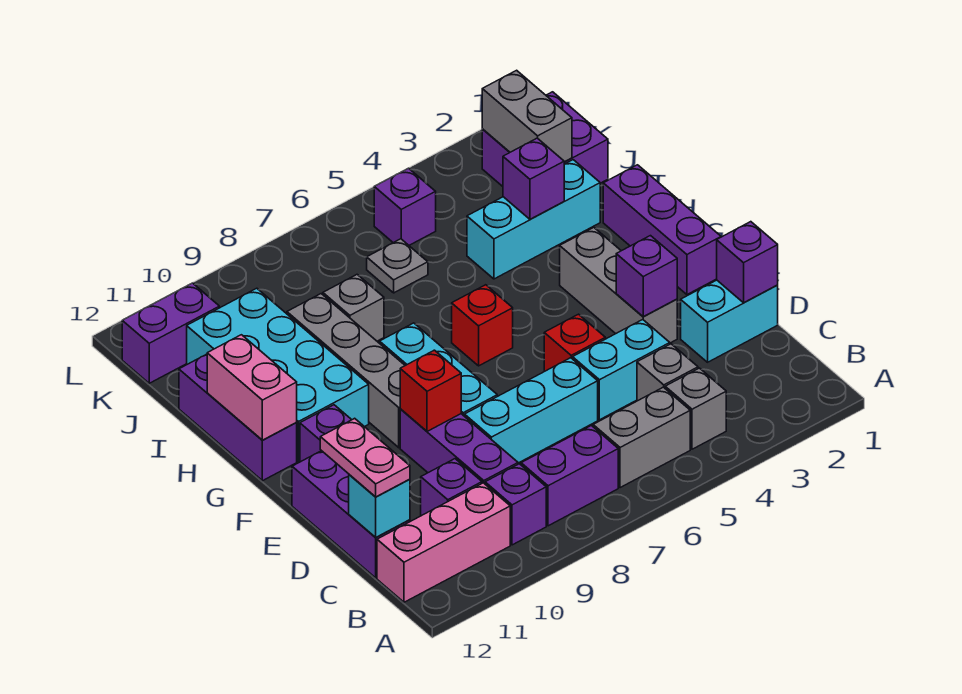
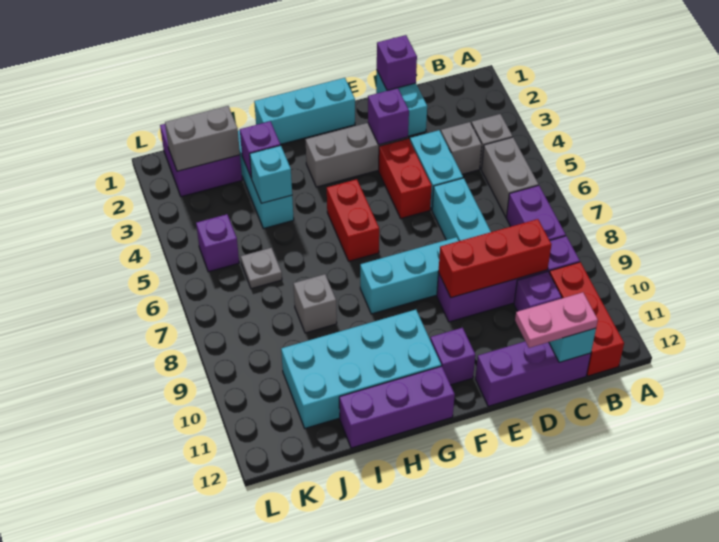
pink 1x3 brick [377,483,510,602] -> red 1x3 brick [549,262,624,376]
red 1x1 brick [544,314,605,371] -> red 1x2 brick [379,138,432,218]
red 1x1 brick [400,350,461,431] -> red 1x3 brick [438,219,552,298]
purple 1x3 brick [603,165,721,295] -> cyan 1x3 brick [254,78,355,144]
grey 1x4 brick [287,294,405,448] -> none
red 1x1 brick [452,285,513,366] -> red 1x2 brick [327,179,379,261]
pink 1x2 brick [207,335,297,440] -> none
none -> cyan 1x1 brick [250,145,292,203]
purple 1x2 brick [122,283,219,383] -> none

